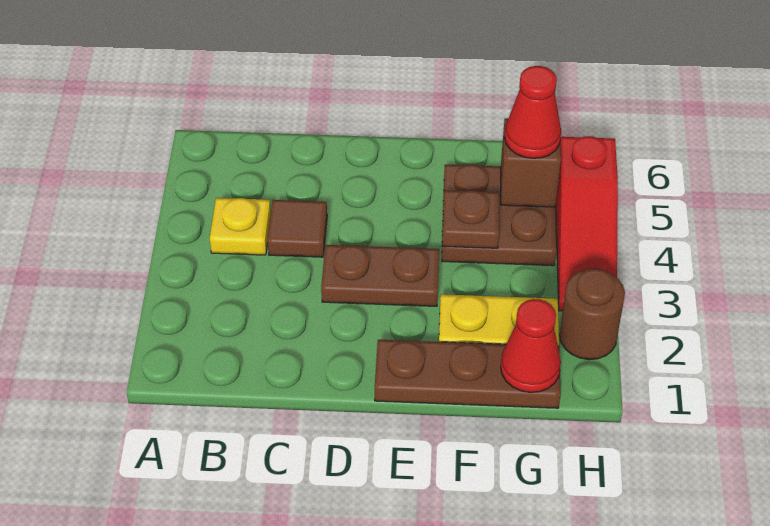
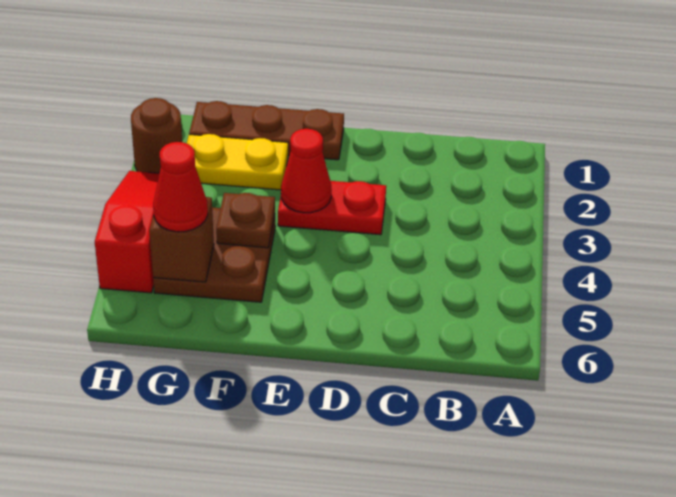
yellow 1x1 plate [210,198,271,255] -> none
brown 1x1 tile [267,200,327,257] -> none
brown 1x2 plate [321,245,439,306] -> red 1x2 plate [278,181,386,235]
red 1x1 cone [501,299,561,393] -> red 1x1 cone moved to [281,129,332,213]

